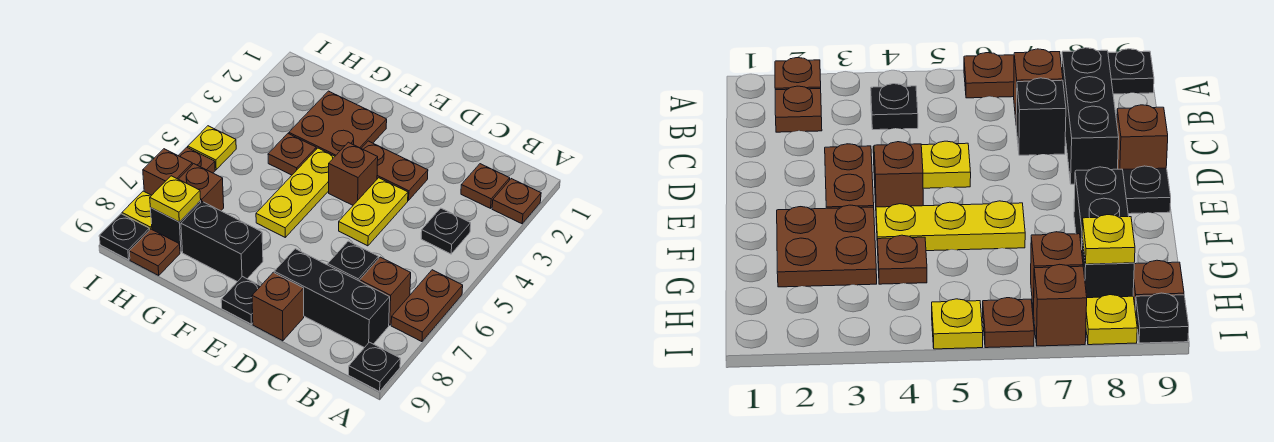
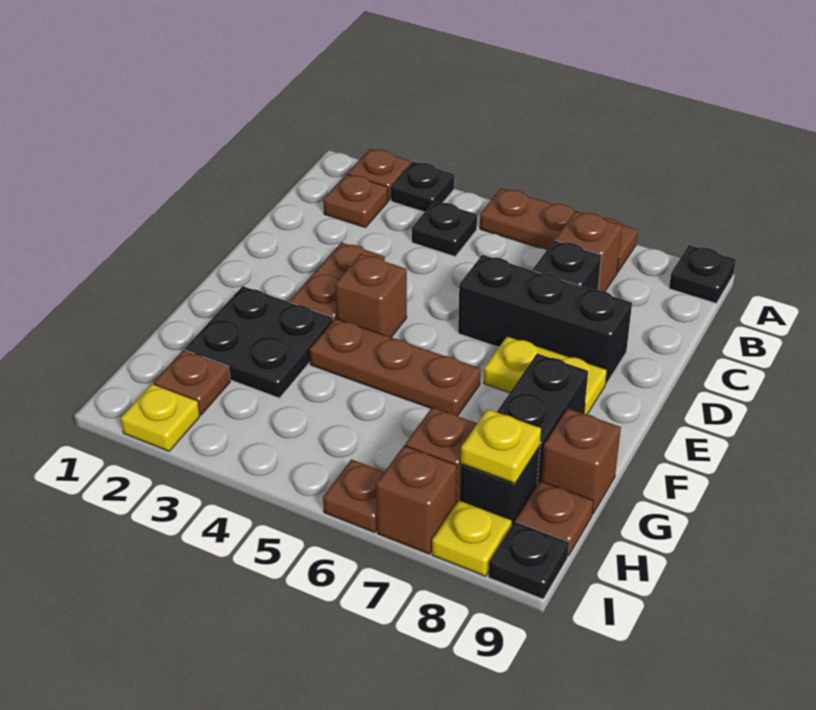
brown 1x2 plate [391,270,463,342] -> brown 1x3 plate [480,188,638,272]
black 1x3 brick [274,249,390,348] -> black 1x3 brick turned to [458,255,632,384]
yellow 1x2 plate [339,178,408,246] -> yellow 1x2 plate moved to [484,336,607,414]
brown 1x1 brick [252,272,304,341] -> brown 1x1 brick moved to [541,408,621,514]
black 1x1 plate [221,277,260,324] -> black 1x1 plate moved to [391,162,454,212]
brown 2x2 plate [289,91,387,156] -> black 2x2 plate [185,286,333,398]
yellow 1x3 plate [256,148,335,237] -> brown 1x3 plate [309,318,481,416]
brown 1x1 plate [268,134,316,175] -> brown 1x1 plate moved to [154,350,230,415]
yellow 1x1 plate [188,126,236,170] -> yellow 1x1 plate moved to [121,384,200,451]

